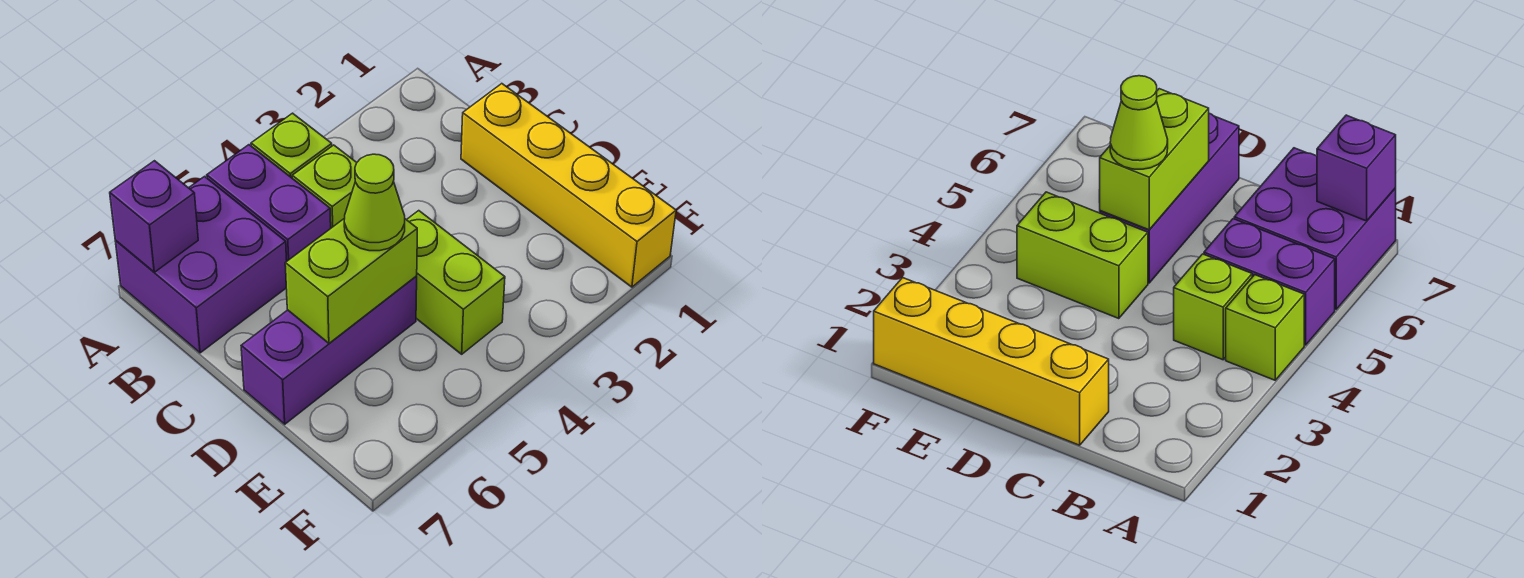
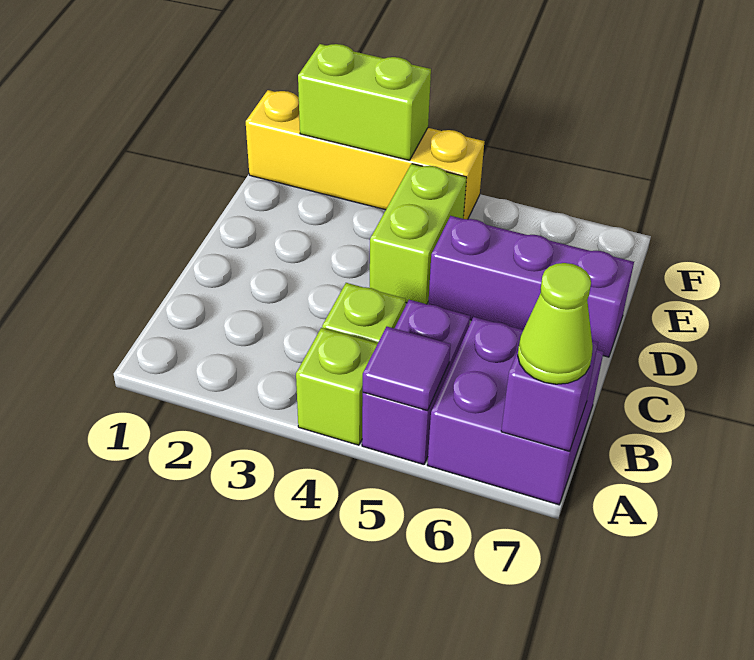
none -> purple 1x1 tile [363,327,451,411]
yellow 1x4 brick [461,84,676,287] -> yellow 1x4 brick turned to [246,90,484,219]
lime 1x2 brick [285,218,417,343] -> lime 1x2 brick moved to [298,44,431,160]
lime 1x1 cone [344,154,405,251] -> lime 1x1 cone moved to [518,263,593,384]

